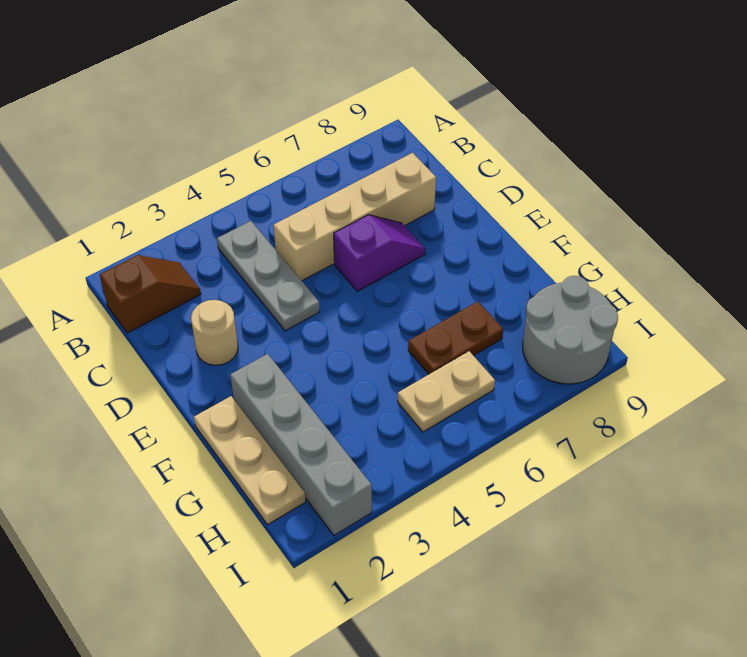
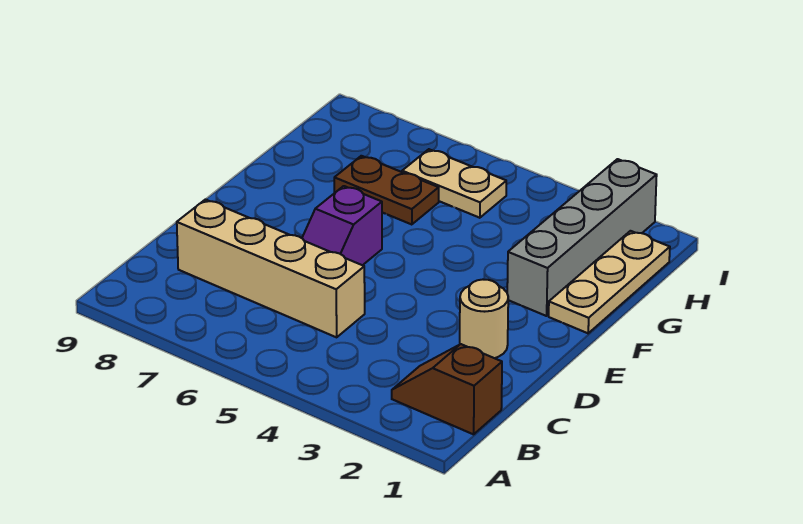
grey 1x3 plate [217,221,320,331] -> none
purple 1x2 slope [334,215,425,291] -> purple 1x2 slope turned to [302,186,382,265]
grey 2x2 round brick [523,276,618,384] -> none

